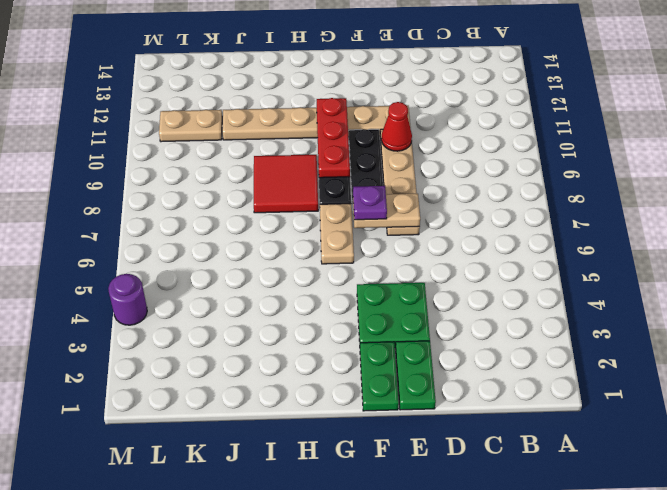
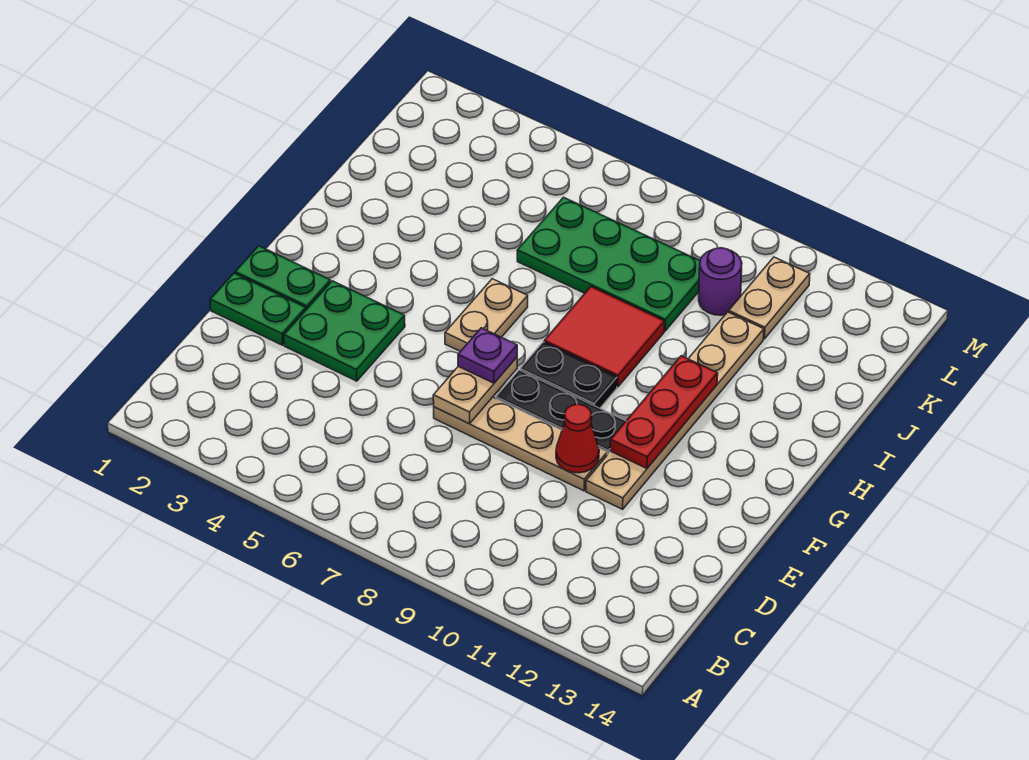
tan 1x2 plate [320,204,354,264] -> tan 1x2 plate turned to [445,279,528,351]
red 1x3 plate [317,98,350,178] -> red 1x3 plate turned to [610,356,718,468]
none -> green 2x4 plate [517,197,700,331]
purple 1x1 round brick [108,274,147,325] -> purple 1x1 round brick moved to [699,248,742,315]

